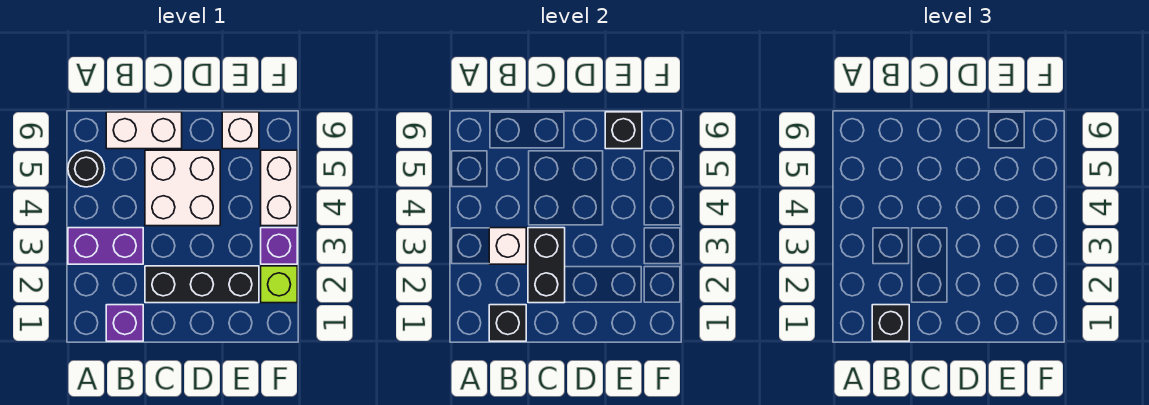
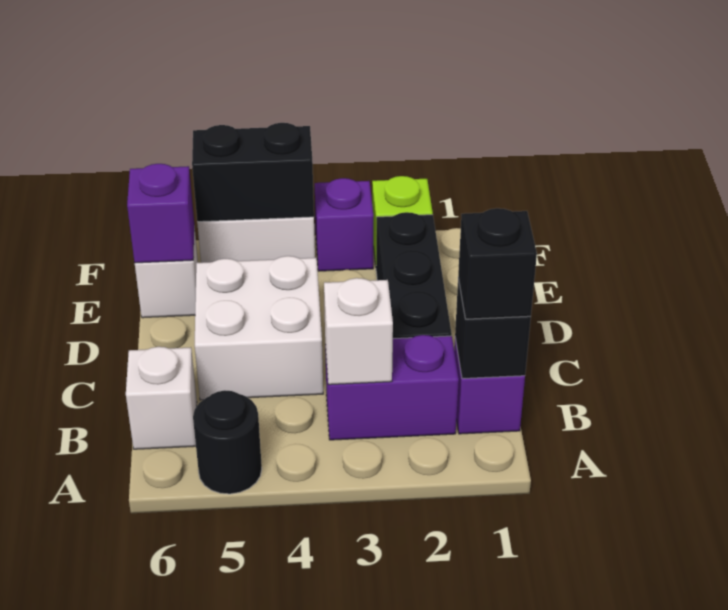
purple 1x2 brick [68,228,143,264] -> purple 1x2 brick turned to [325,335,459,440]
white 1x2 brick [106,112,182,149] -> white 1x1 brick [126,347,197,449]
black 1x2 brick [528,228,565,303] -> black 1x2 brick moved to [192,123,314,222]
black 1x1 brick [605,112,642,149] -> purple 1x1 brick [127,164,194,263]

